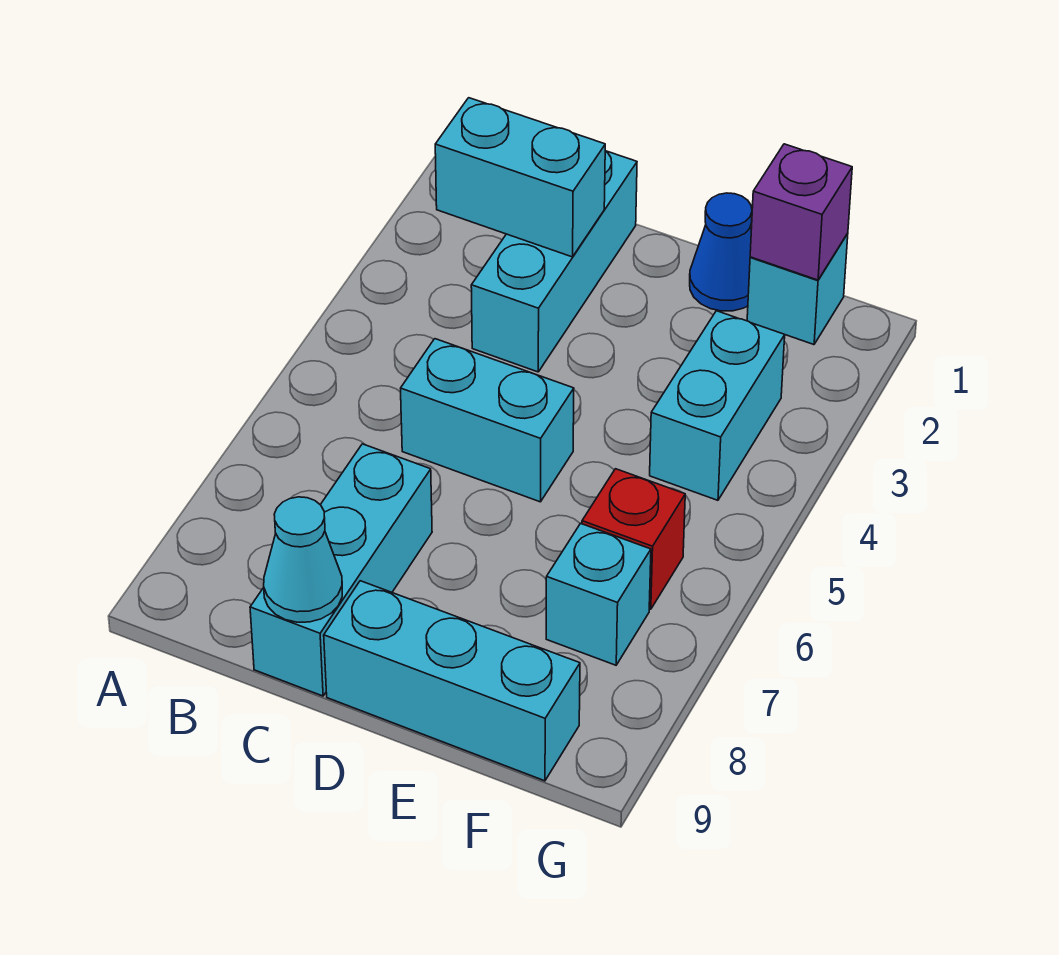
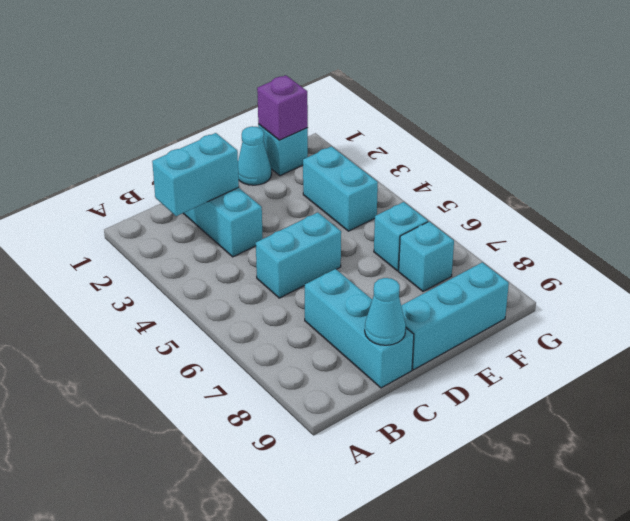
blue 1x1 cone [690,193,752,311] -> cyan 1x1 cone [238,126,272,185]
red 1x1 brick [582,469,685,609] -> cyan 1x1 brick [374,202,428,271]

